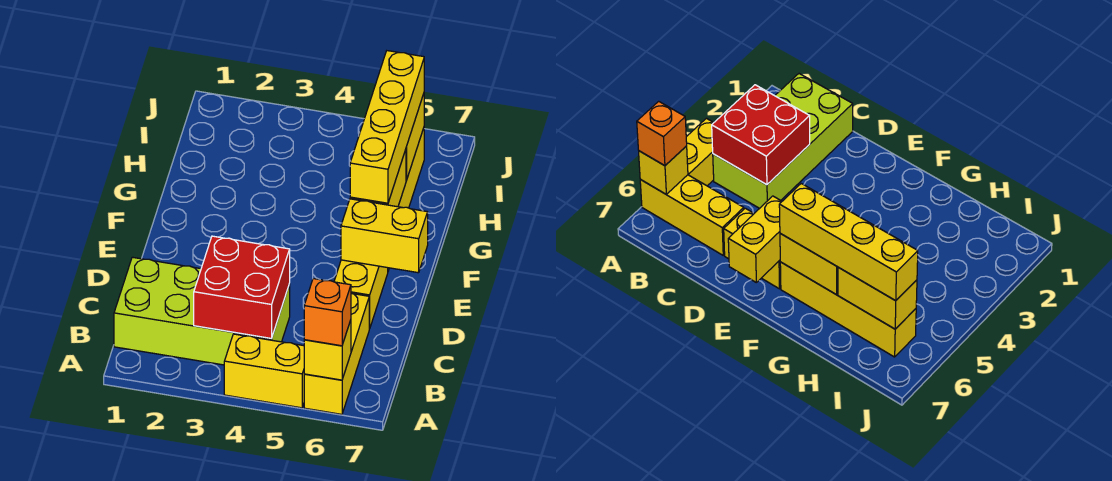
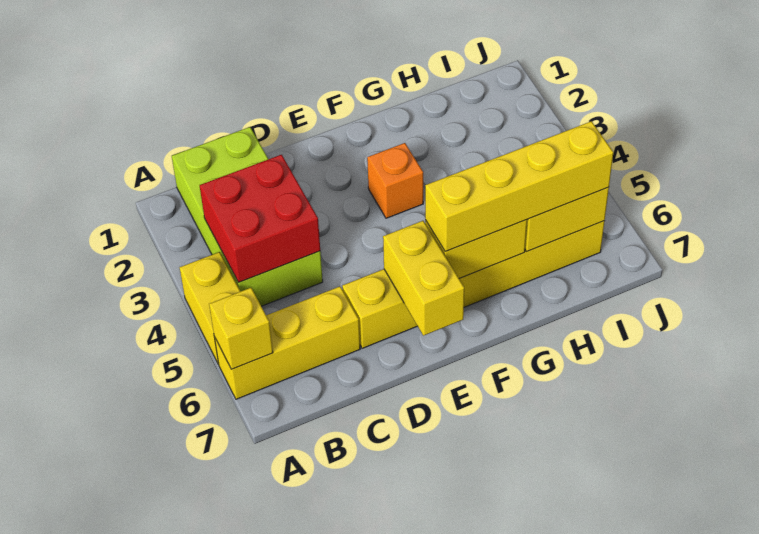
orange 1x1 brick [304,279,351,346] -> orange 1x1 brick moved to [367,143,423,218]

